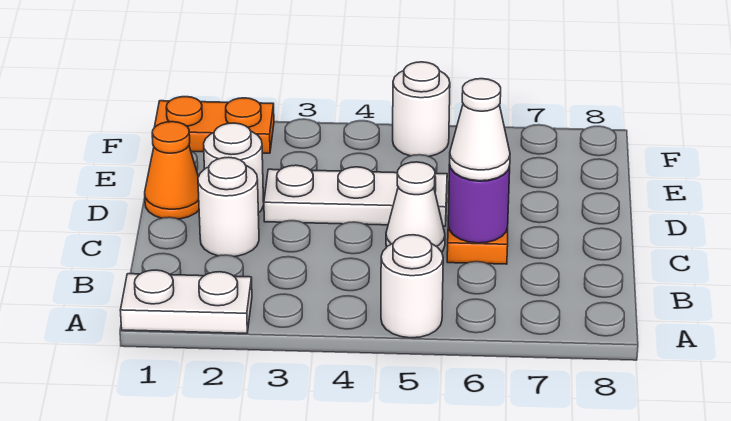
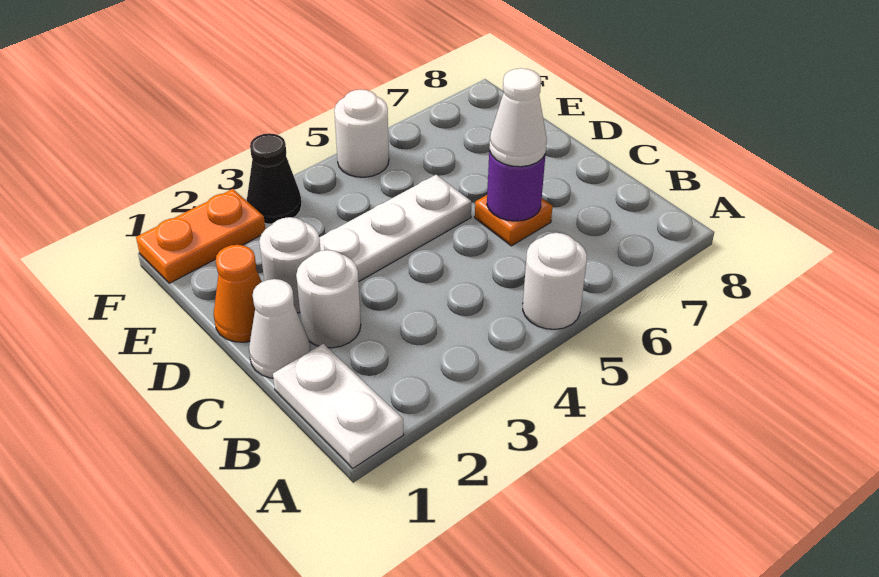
white 1x2 plate [120,270,252,333] -> white 1x2 plate turned to [273,344,404,468]
white 1x1 cone [386,162,445,252] -> white 1x1 cone moved to [249,279,310,378]
none -> black 1x1 cone [247,133,302,224]

